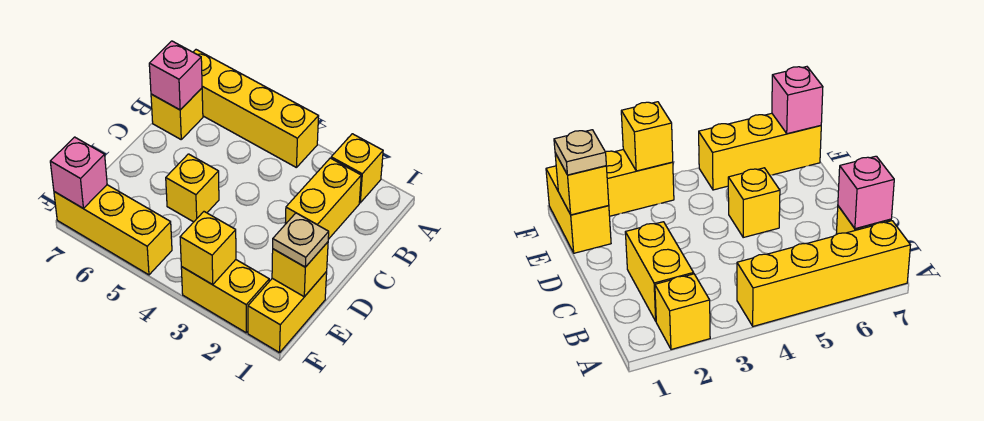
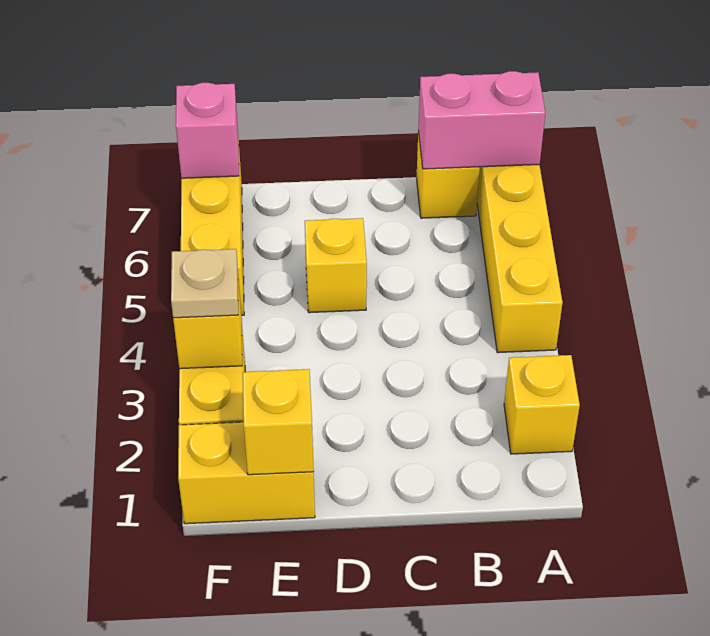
yellow 1x2 brick [285,158,361,239] -> none
pink 1x1 brick [149,41,202,110] -> pink 1x2 brick [418,71,545,169]
tan 1x1 plate [273,213,329,267] -> tan 1x1 plate moved to [171,249,238,318]

